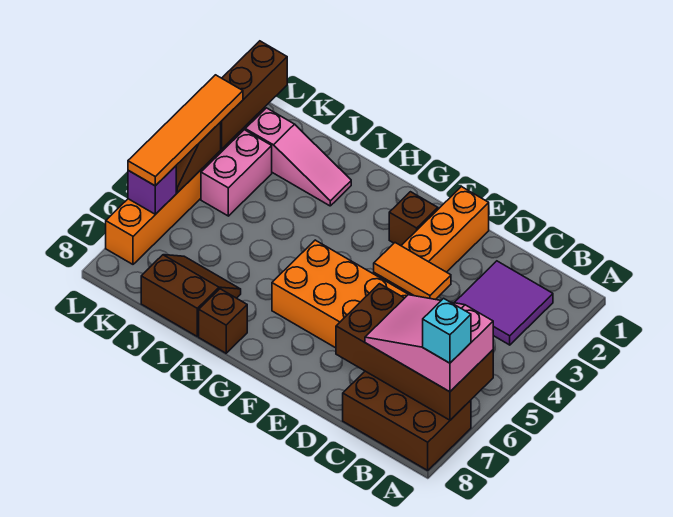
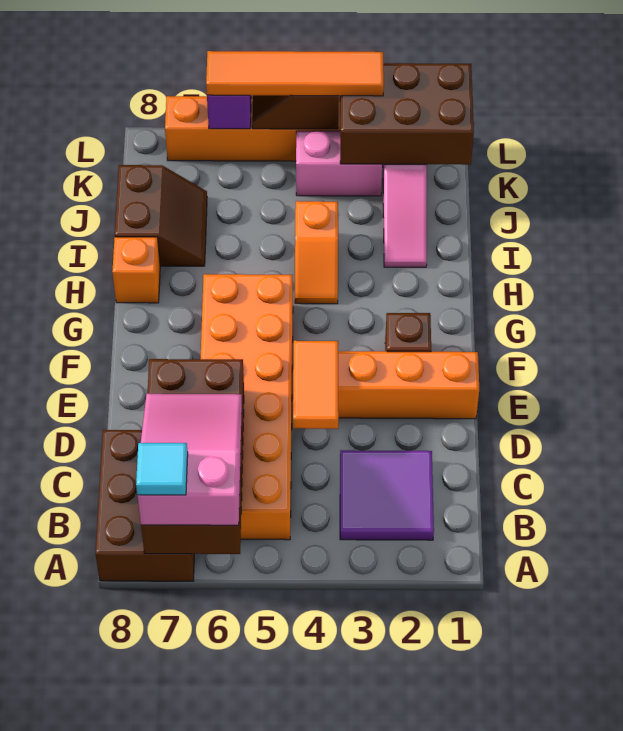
cyan 1x1 brick [423,298,471,363] -> cyan 1x1 tile [136,443,188,495]
none -> orange 1x2 slope [295,201,338,304]
brown 1x1 brick [199,289,247,353] -> orange 1x1 brick [112,237,160,303]
brown 1x3 brick [221,41,287,149] -> brown 2x3 brick [340,63,474,165]

